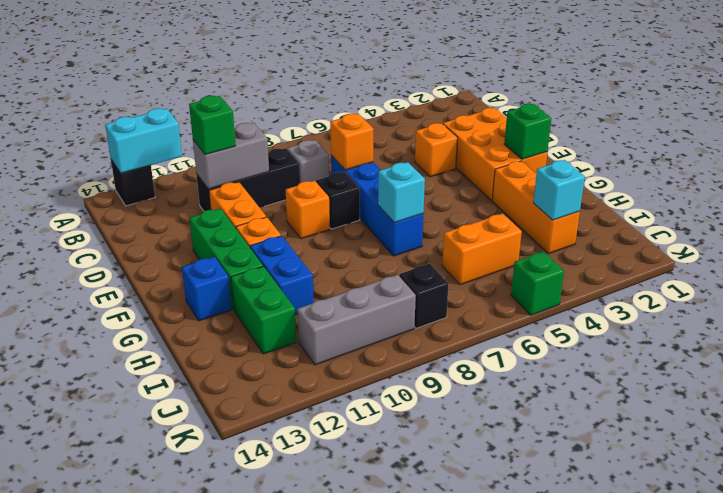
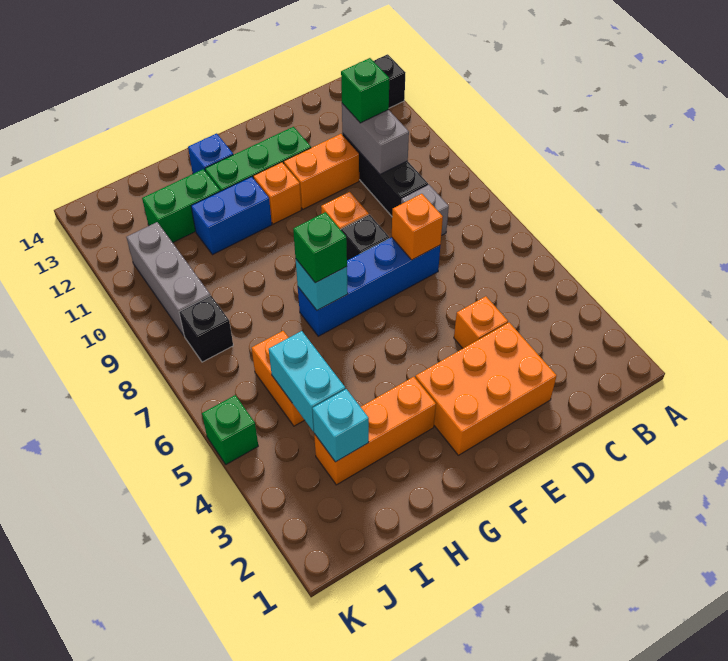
cyan 1x2 brick [105,108,182,173] -> cyan 1x2 brick moved to [269,331,345,431]
green 1x1 brick [504,104,551,159] -> green 1x1 brick moved to [293,212,347,283]

